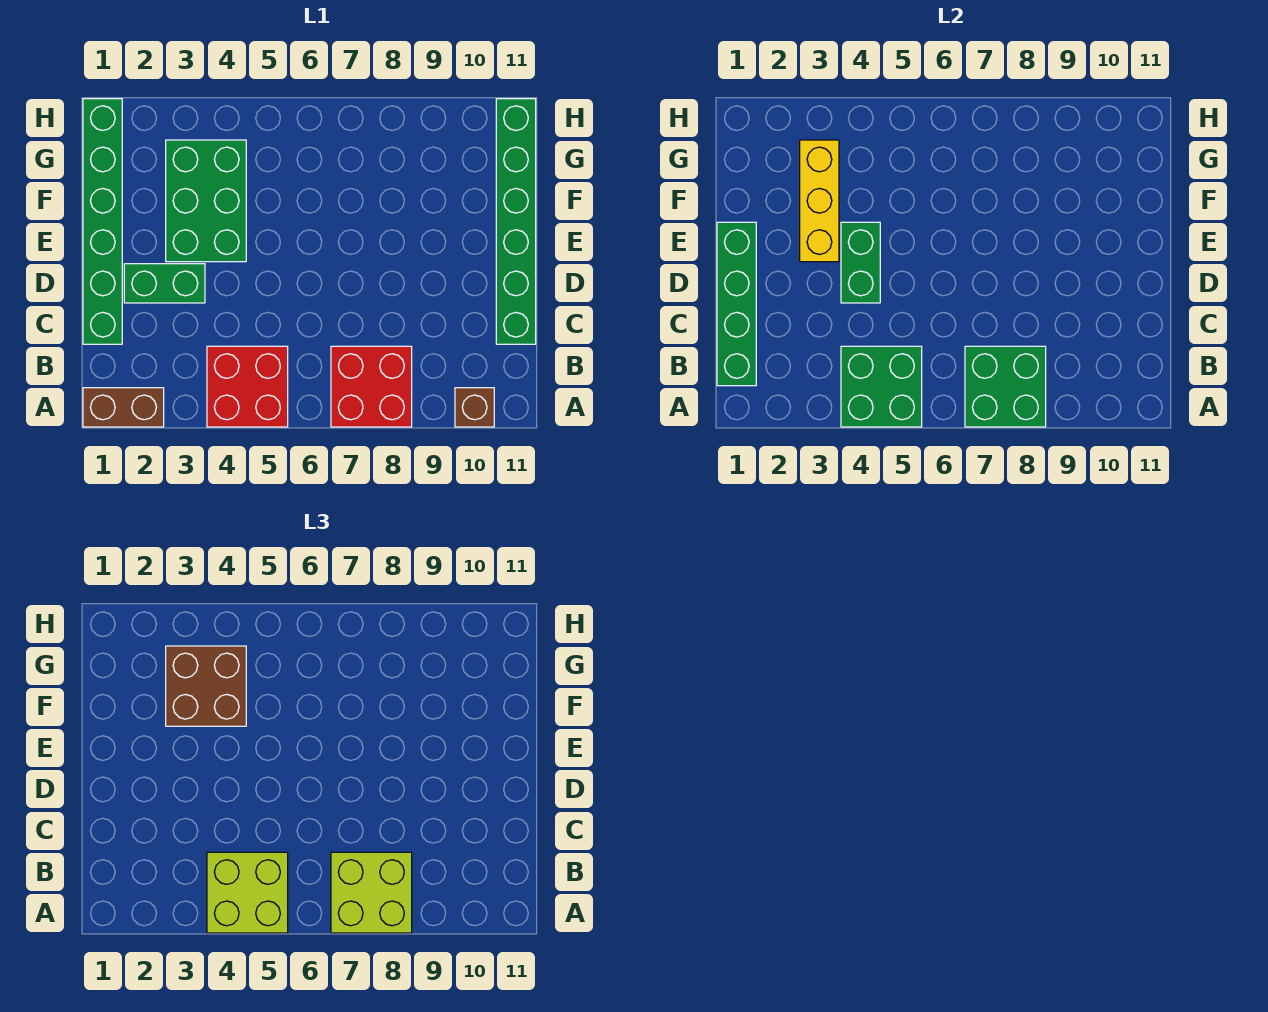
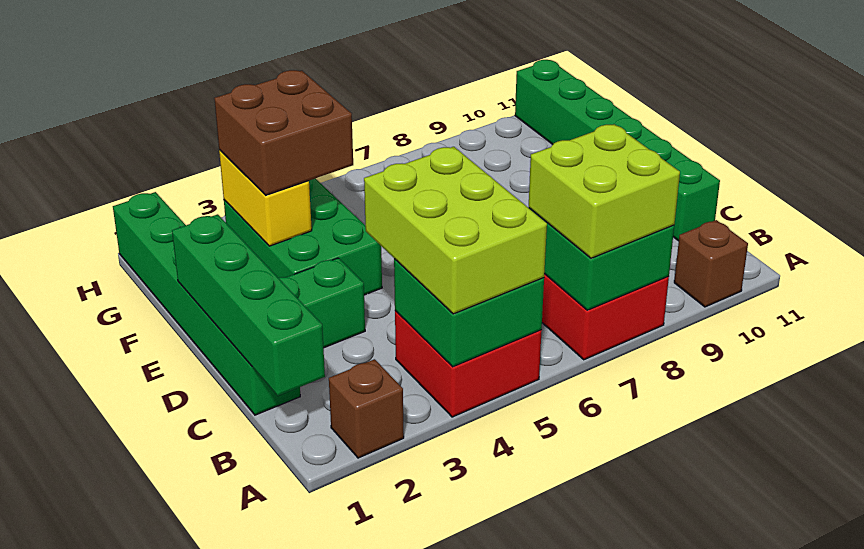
brown 1x2 brick [83,388,164,427] -> brown 1x1 brick [329,359,404,458]
lime 2x2 brick [207,852,288,933] -> lime 2x3 brick [364,147,547,314]
green 1x2 brick [841,222,880,303] -> none
yellow 1x3 brick [800,140,839,262] -> yellow 1x2 brick [219,150,312,246]

